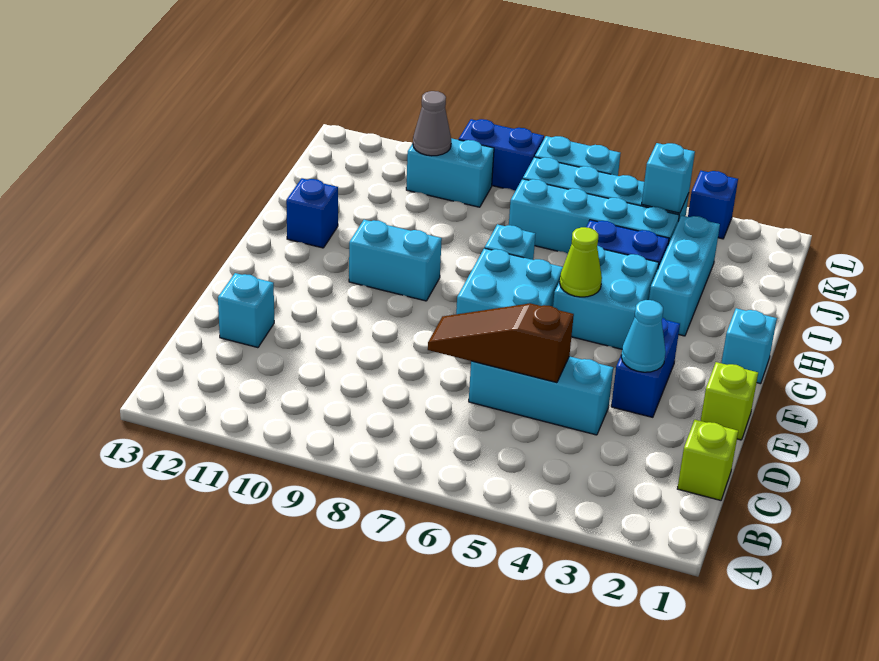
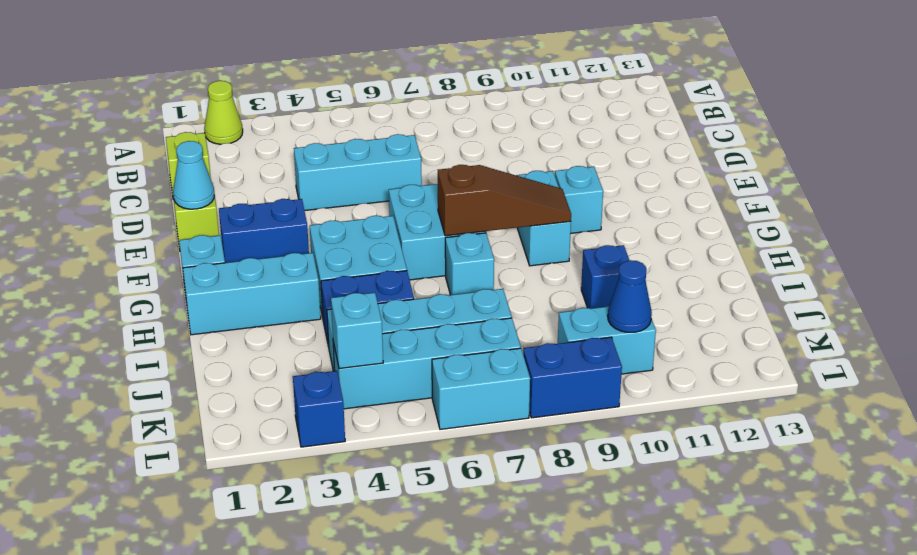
brown 1x3 slope [428,303,574,383] -> brown 1x3 slope moved to [438,165,571,236]
cyan 1x1 brick [218,273,274,348] -> cyan 1x1 brick moved to [555,166,603,234]
blue 1x2 brick [611,318,680,417] -> blue 1x2 brick turned to [219,199,309,263]
cyan 1x1 cone [621,300,666,372] -> cyan 1x1 cone moved to [173,141,214,209]
lime 1x1 cone [560,227,602,297] -> lime 1x1 cone moved to [204,81,243,144]
cyan 1x2 brick [349,220,442,301] -> cyan 1x2 brick turned to [516,171,571,266]
cyan 1x3 brick [649,215,720,336] -> cyan 1x3 brick turned to [183,253,321,335]
blue 1x1 brick [286,178,338,248] -> blue 1x1 brick moved to [581,245,629,309]
grey 1x1 cone [413,91,451,156] -> blue 1x1 cone [608,260,652,332]

